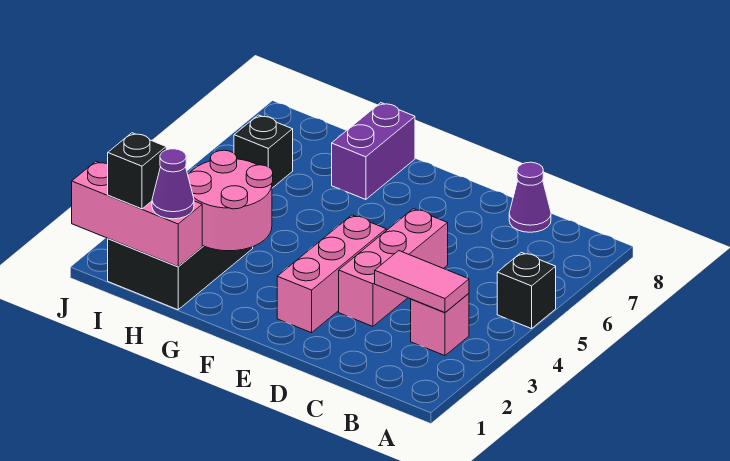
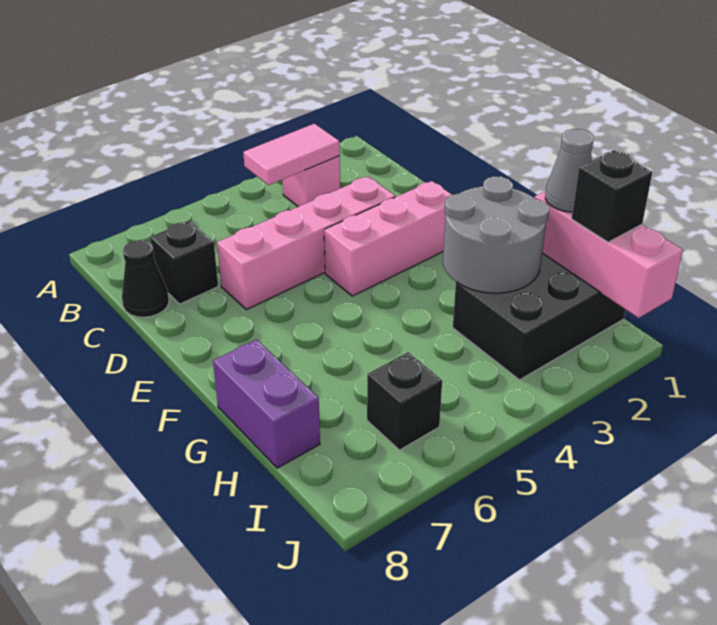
black 1x1 brick [497,253,556,329] -> black 1x1 brick moved to [150,220,218,304]
pink 1x2 tile [375,251,469,312] -> pink 1x2 tile turned to [243,124,340,185]
purple 1x1 cone [509,162,551,232] -> black 1x1 cone [122,240,169,317]
pink 1x3 brick [339,209,448,326] -> pink 1x4 brick [217,177,395,310]
pink 2x2 round brick [188,150,273,251] -> grey 2x2 round brick [443,176,549,293]
purple 1x2 brick [332,103,415,200] -> purple 1x2 brick turned to [213,339,320,468]
purple 1x1 cone [152,149,194,219] -> grey 1x1 cone [545,129,593,212]

